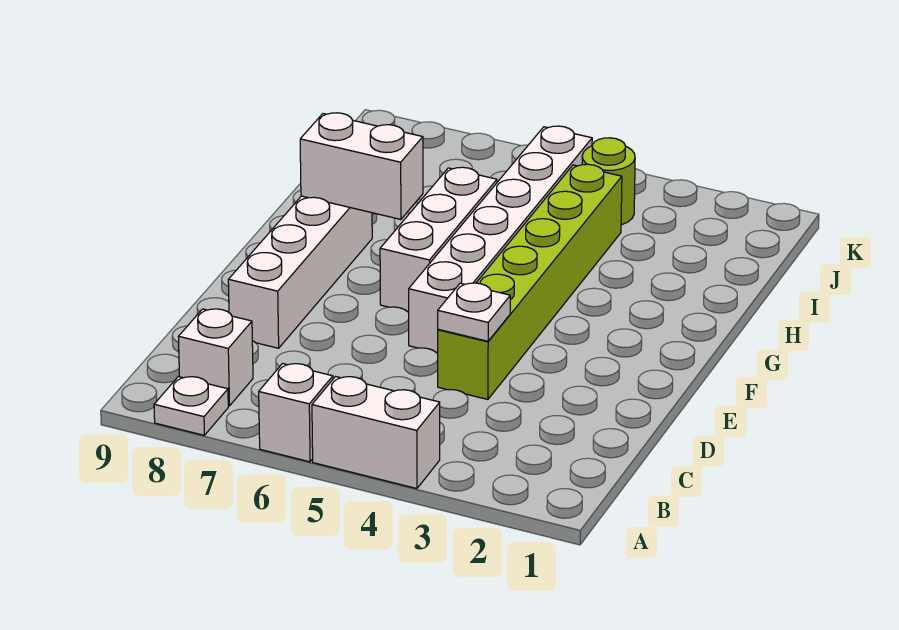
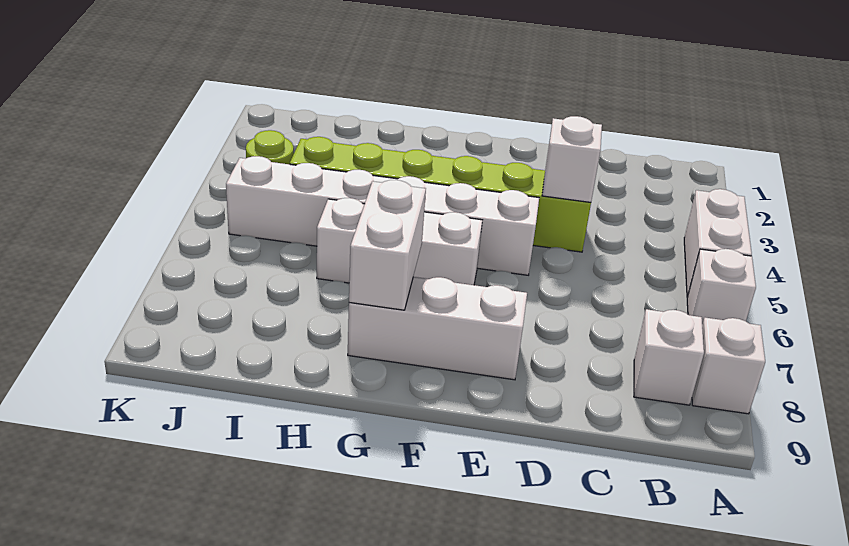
white 1x1 plate [154,377,228,435] -> white 1x1 brick [692,318,765,414]
white 1x1 plate [438,283,510,341] -> white 1x1 brick [542,116,602,202]
white 1x4 brick [228,196,372,348] -> white 1x3 brick [348,277,527,380]

